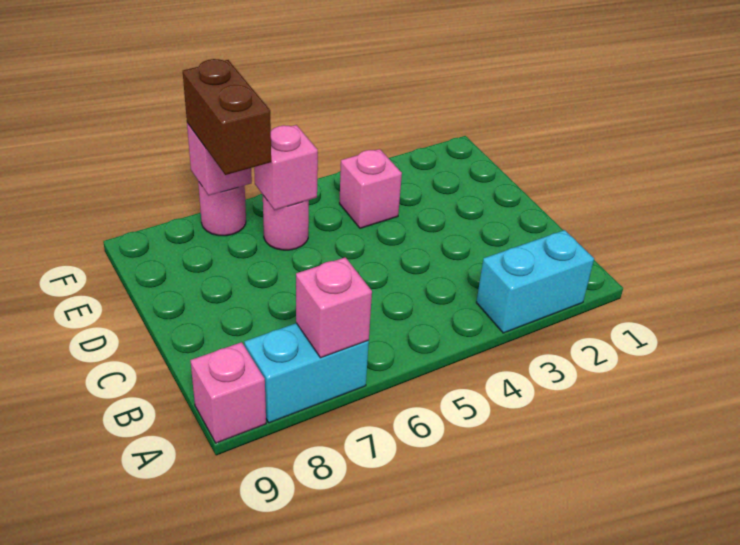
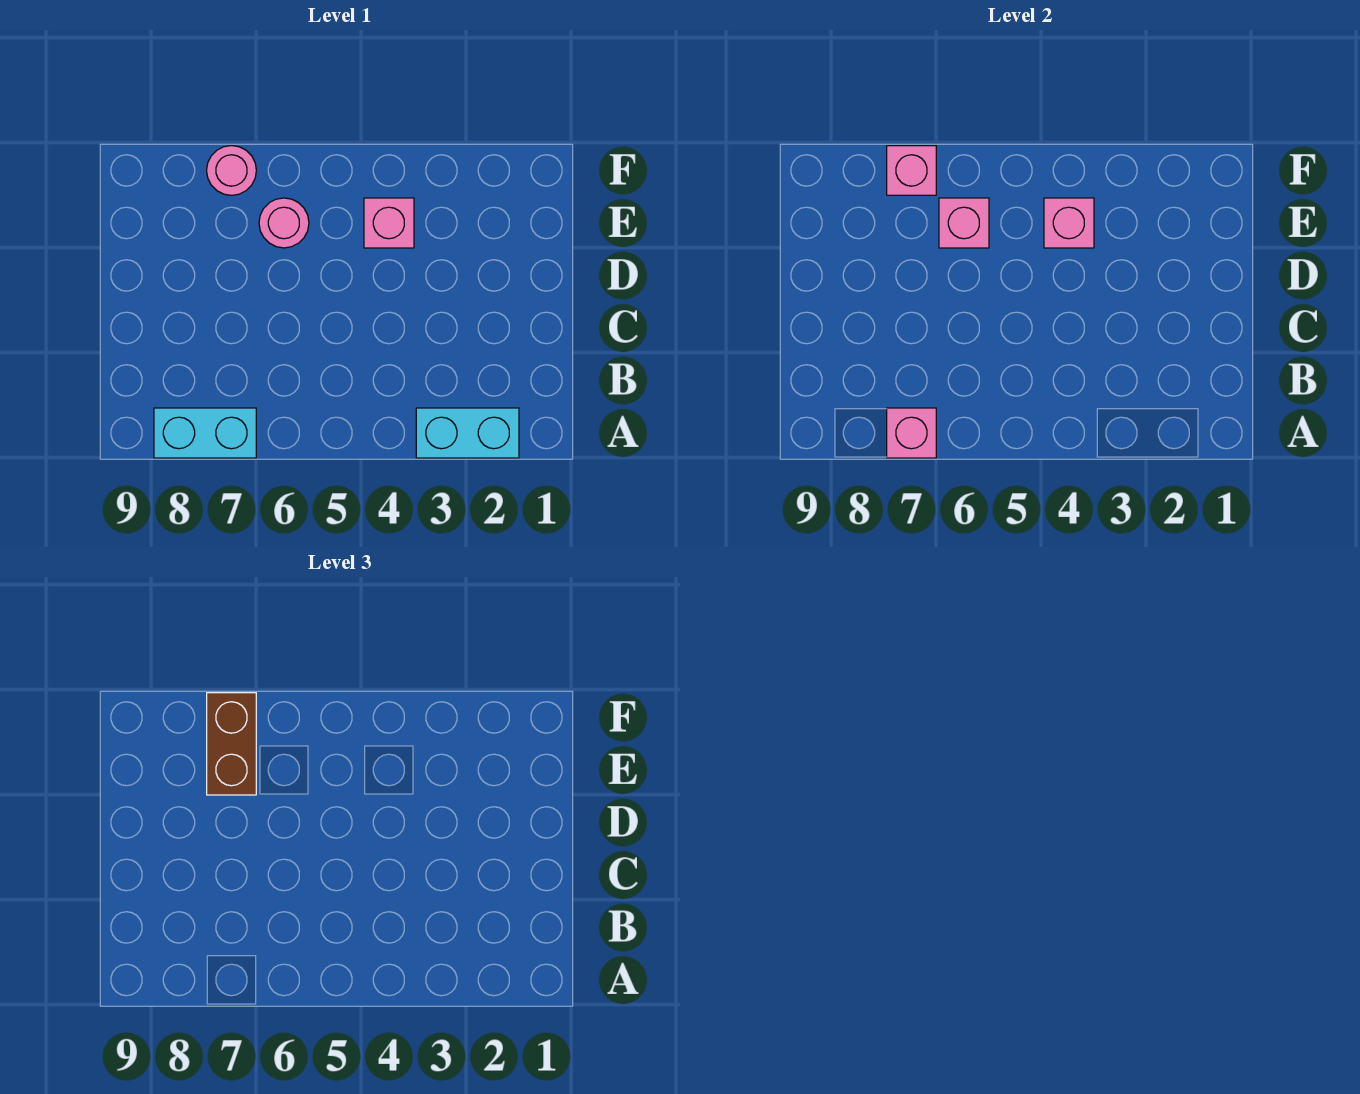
pink 1x1 brick [190,342,266,443] -> pink 1x1 brick moved to [1044,198,1094,248]

